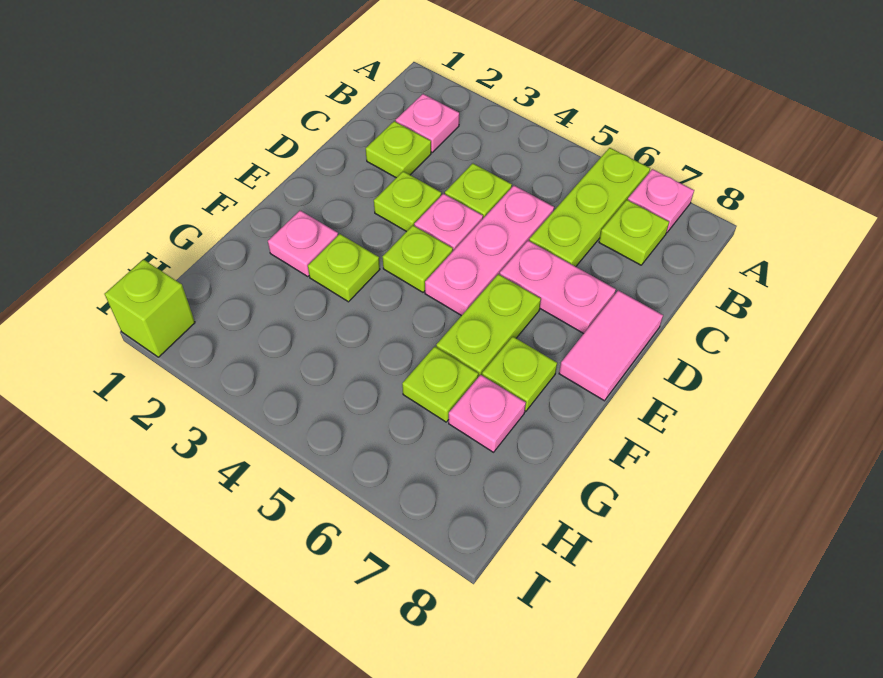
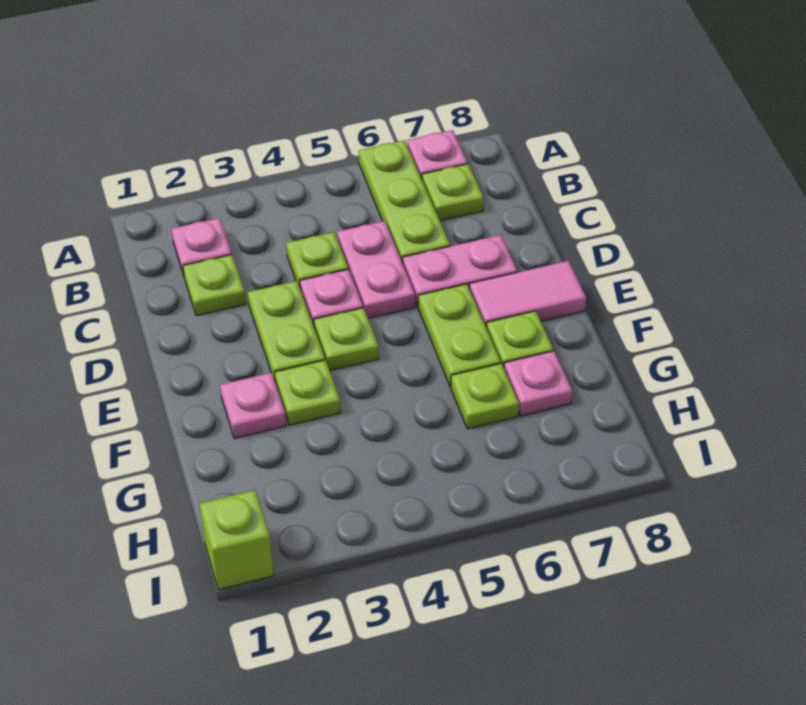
pink 1x3 plate [425,186,554,316] -> pink 1x2 plate [337,221,415,318]
lime 1x1 plate [374,171,441,232] -> lime 1x2 plate [248,281,325,380]
pink 1x2 tile [559,290,663,401] -> pink 1x2 tile turned to [470,261,586,327]

